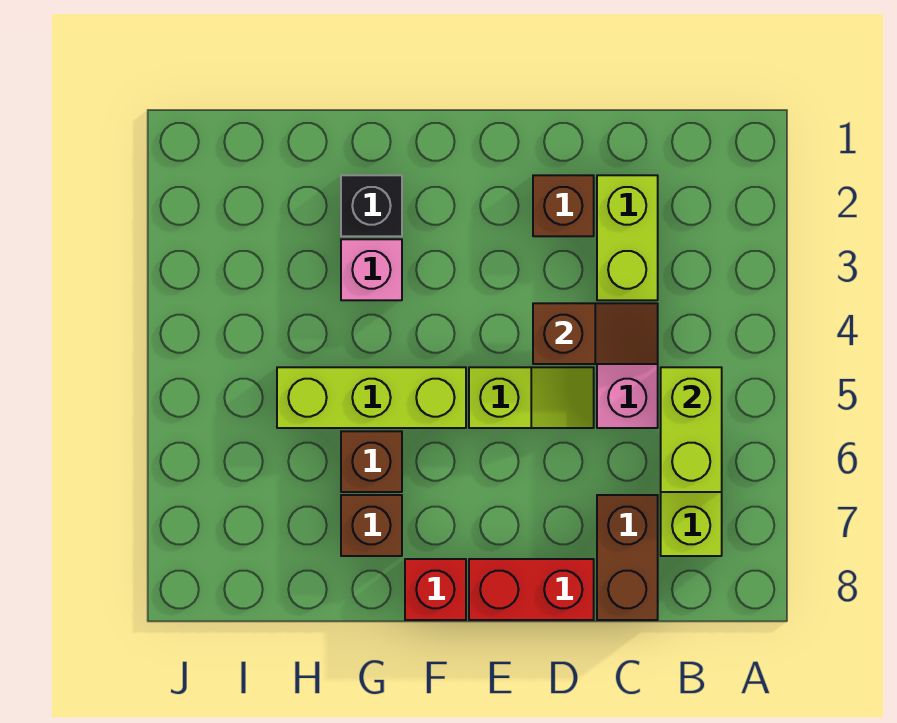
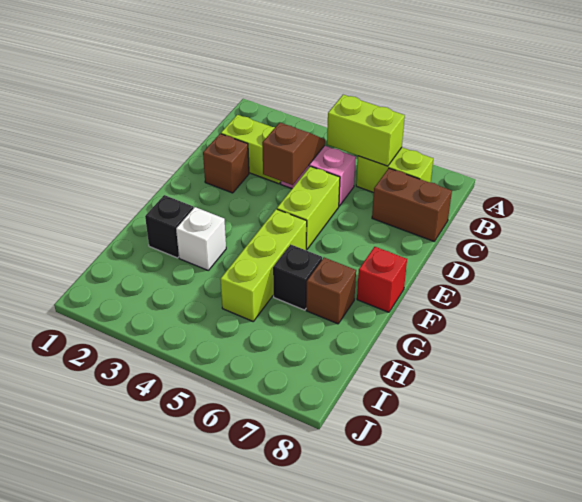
lime 1x2 slope [469,367,594,428] -> lime 1x2 brick [277,166,340,250]
red 1x2 brick [469,559,594,620] -> none
pink 1x1 brick [341,239,402,300] -> white 1x1 brick [176,207,226,270]
brown 1x1 brick [341,431,402,492] -> black 1x1 brick [273,244,322,310]

